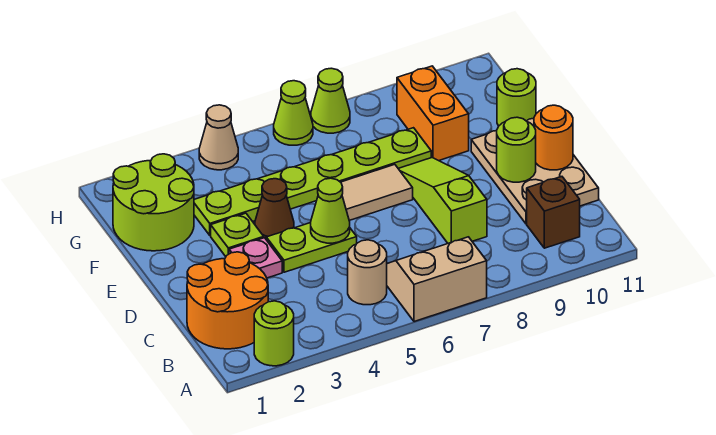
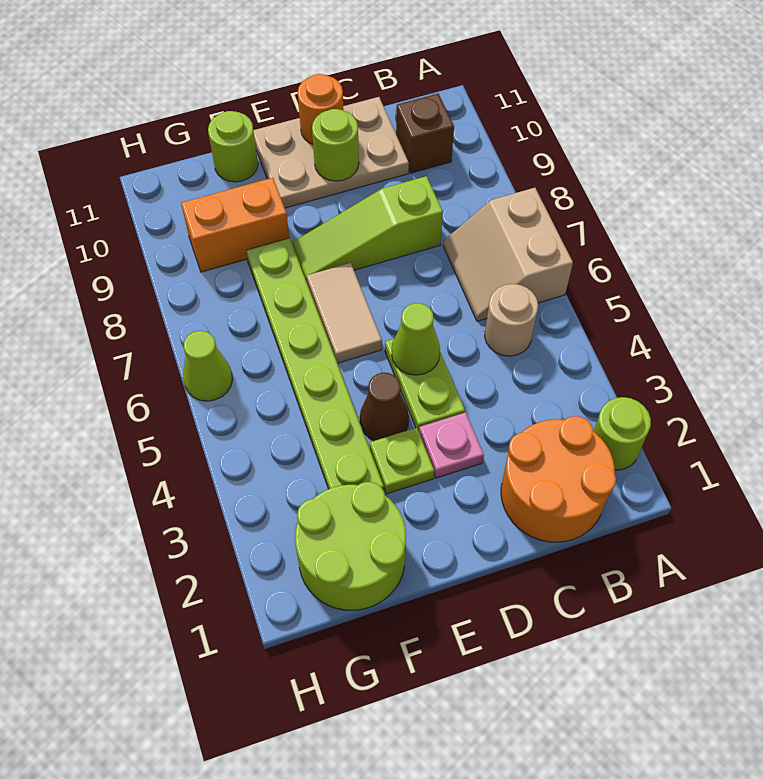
tan 1x1 cone [199,105,238,170] -> none
lime 1x1 cone [311,68,350,133] -> none

